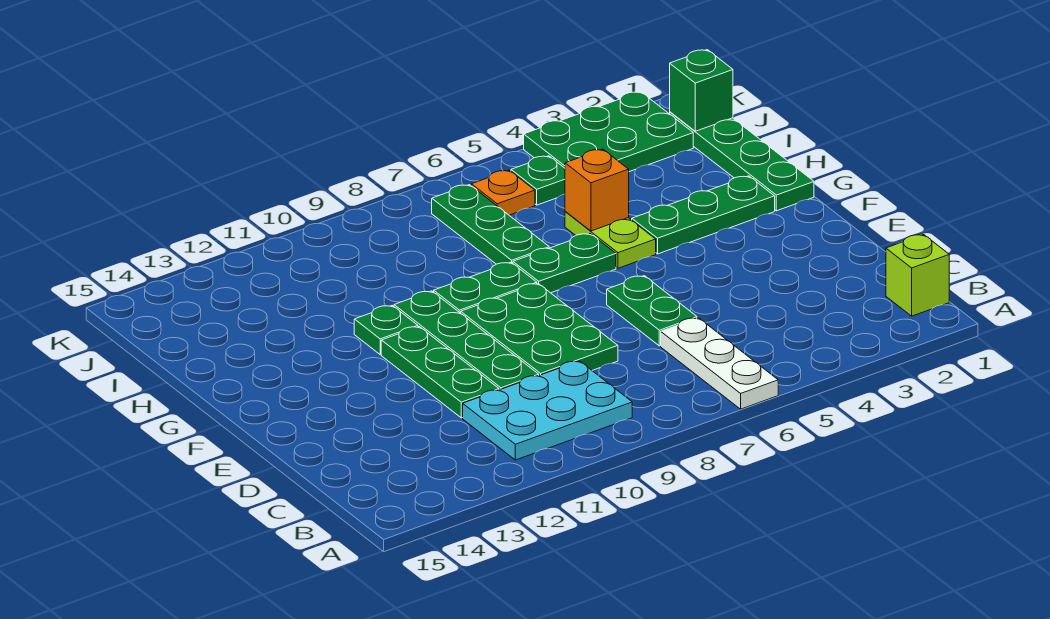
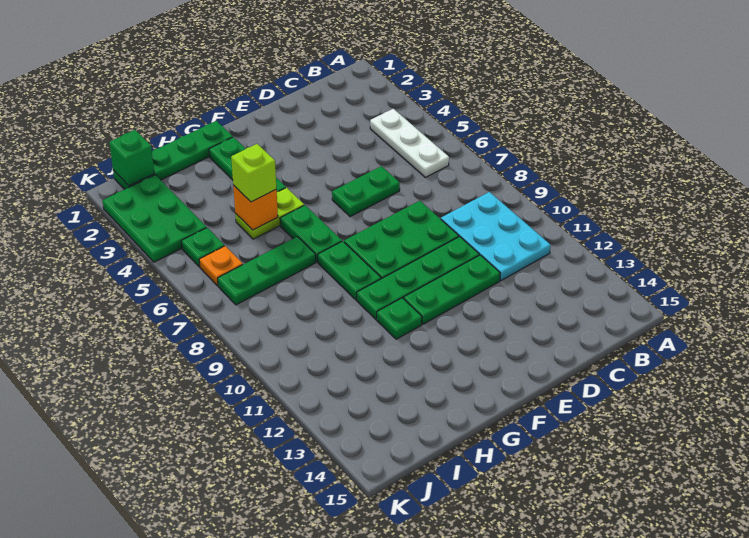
white 1x3 plate [661,318,778,409] -> white 1x3 plate turned to [370,109,449,178]
lime 1x1 brick [886,235,949,316] -> lime 1x1 brick moved to [231,144,276,202]

